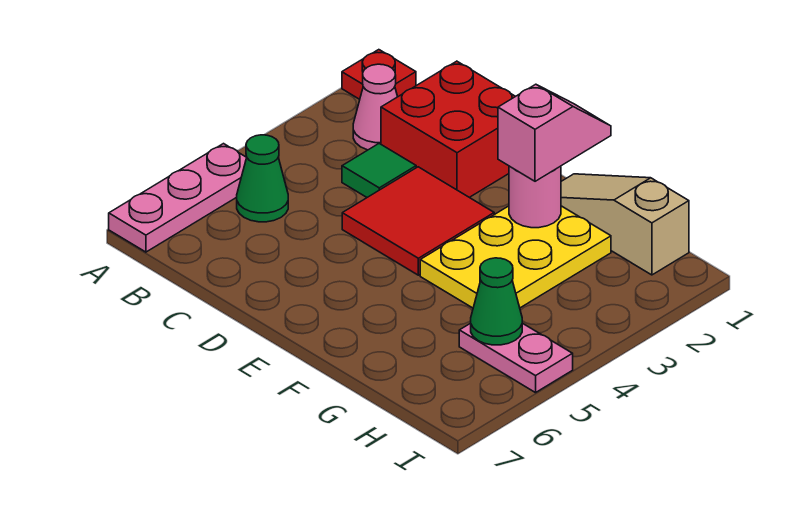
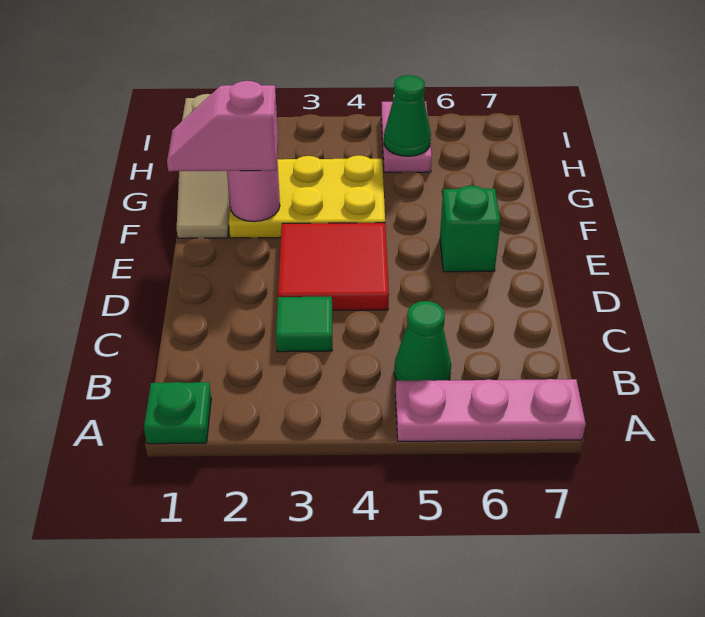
red 1x1 plate [342,50,416,99] -> green 1x1 plate [144,382,211,444]
pink 1x1 cone [353,64,398,150] -> none
red 2x2 brick [381,61,515,197] -> none
none -> green 1x1 brick [440,186,500,272]

